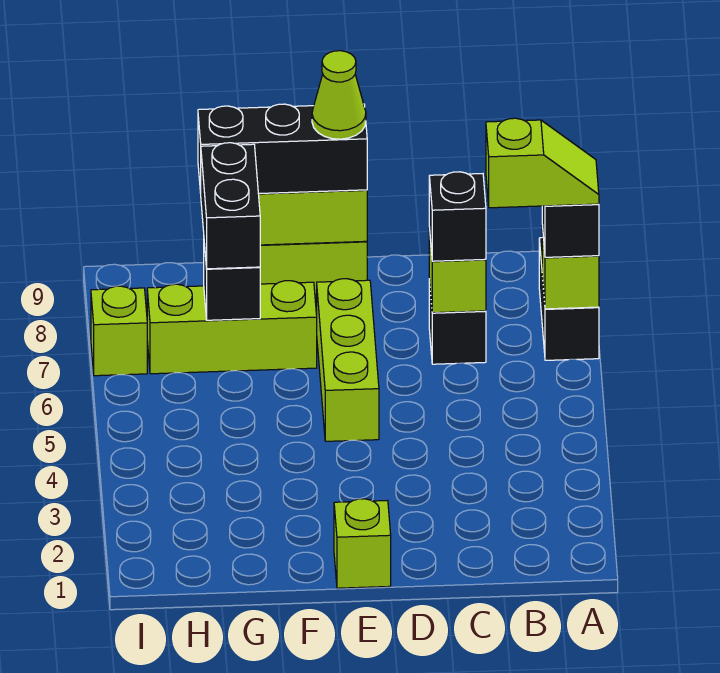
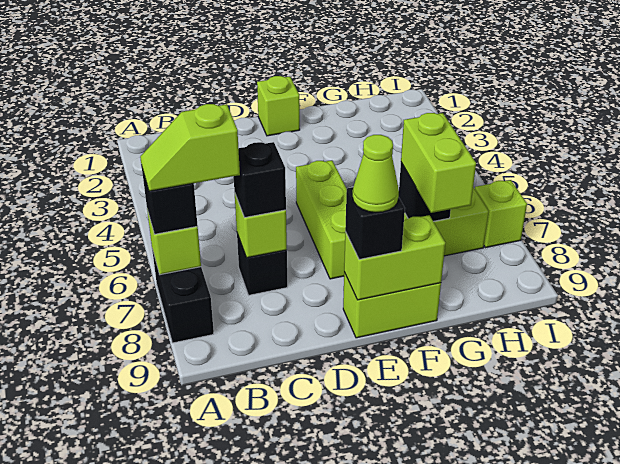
black 1x3 brick [198,104,367,194] -> black 1x1 brick [345,187,405,259]
black 1x2 brick [201,143,260,269] -> lime 1x2 brick [401,113,476,213]

